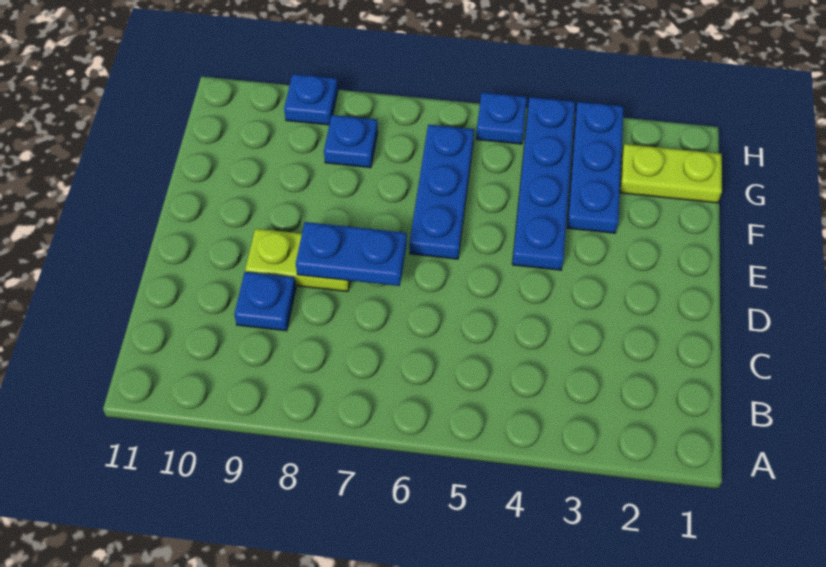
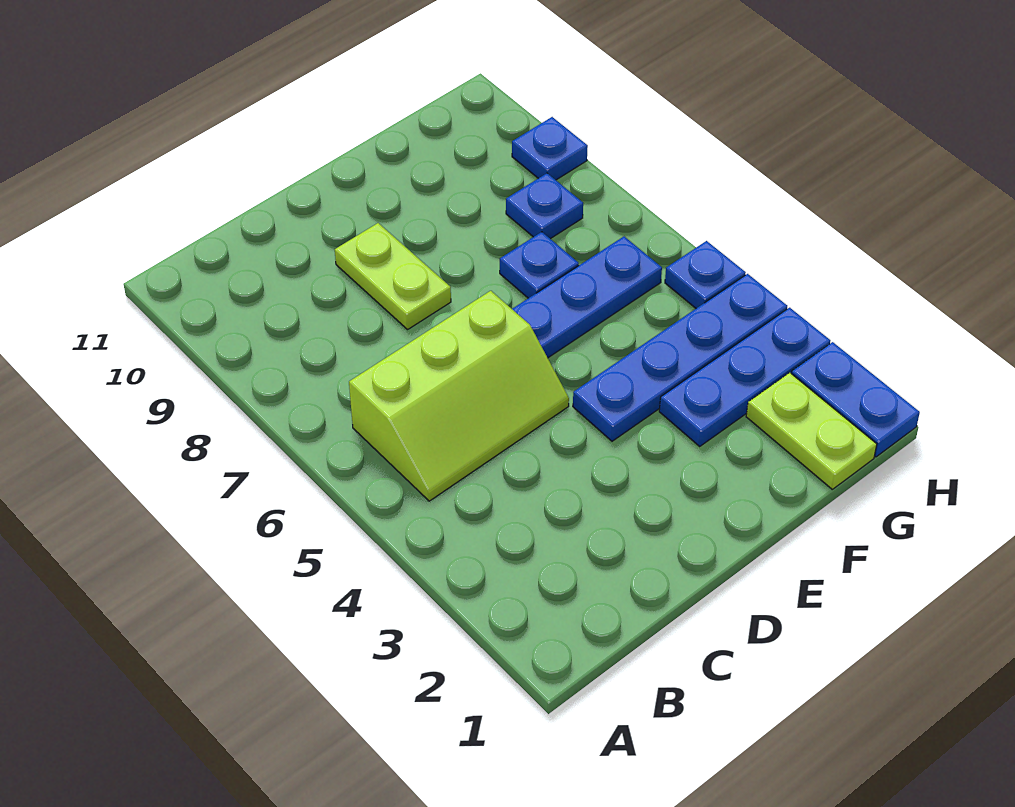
none -> lime 2x3 slope [349,291,569,501]
blue 1x1 plate [234,272,296,331] -> blue 1x1 plate moved to [500,232,579,298]
blue 1x2 plate [296,222,407,286] -> blue 1x2 plate moved to [791,342,920,457]

